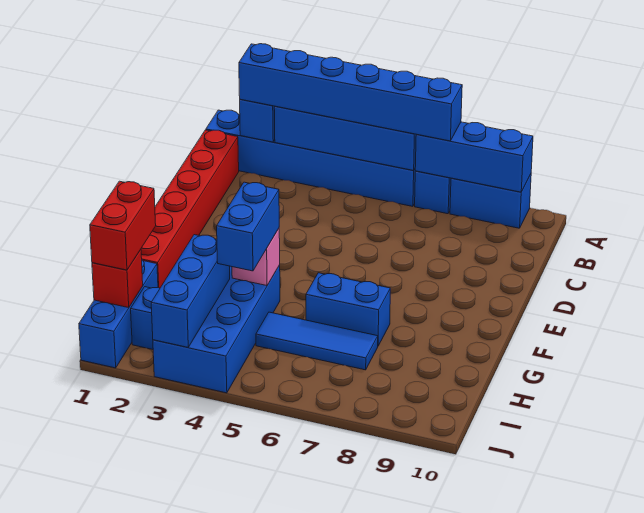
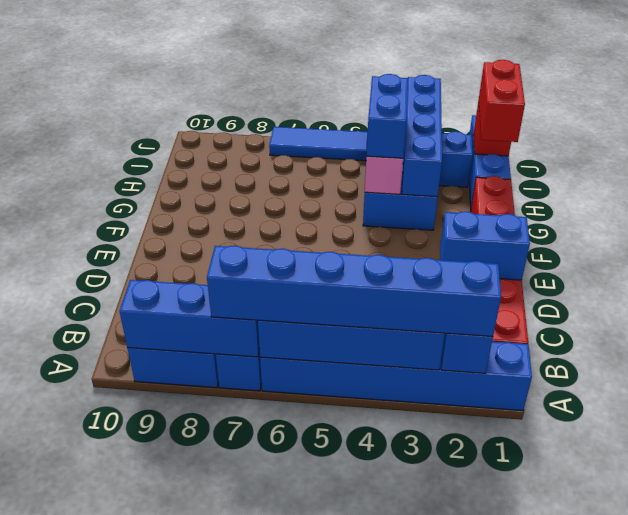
blue 1x2 brick [306,273,390,346] -> blue 1x2 brick moved to [440,211,530,280]
blue 1x3 brick [151,235,230,347] -> blue 1x4 brick [402,75,442,197]
blue 1x3 tile [256,312,378,370] -> blue 1x3 tile moved to [269,127,368,161]

